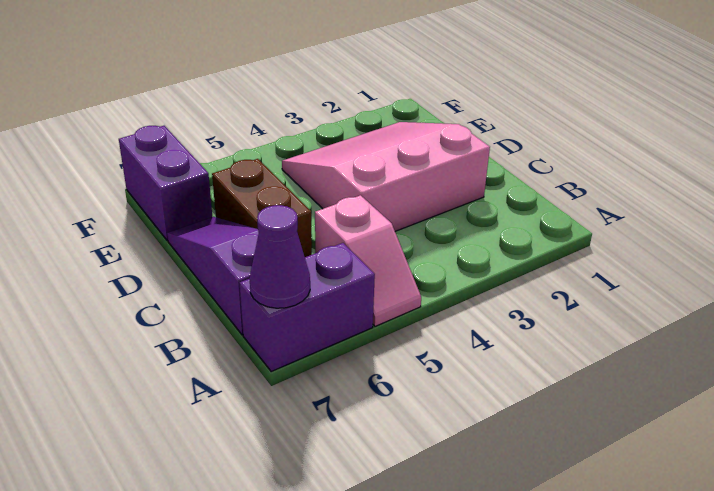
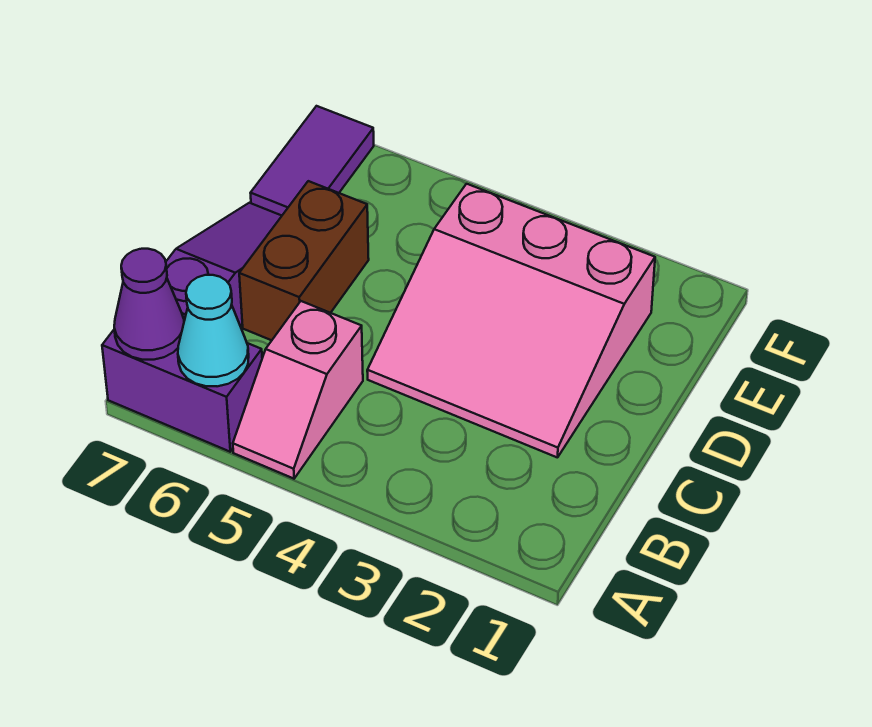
none -> cyan 1x1 cone [178,275,249,386]
pink 3x3 slope [282,122,490,231] -> pink 3x3 slope turned to [367,184,655,458]
purple 1x2 brick [119,126,212,241] -> purple 1x2 tile [251,106,374,215]

